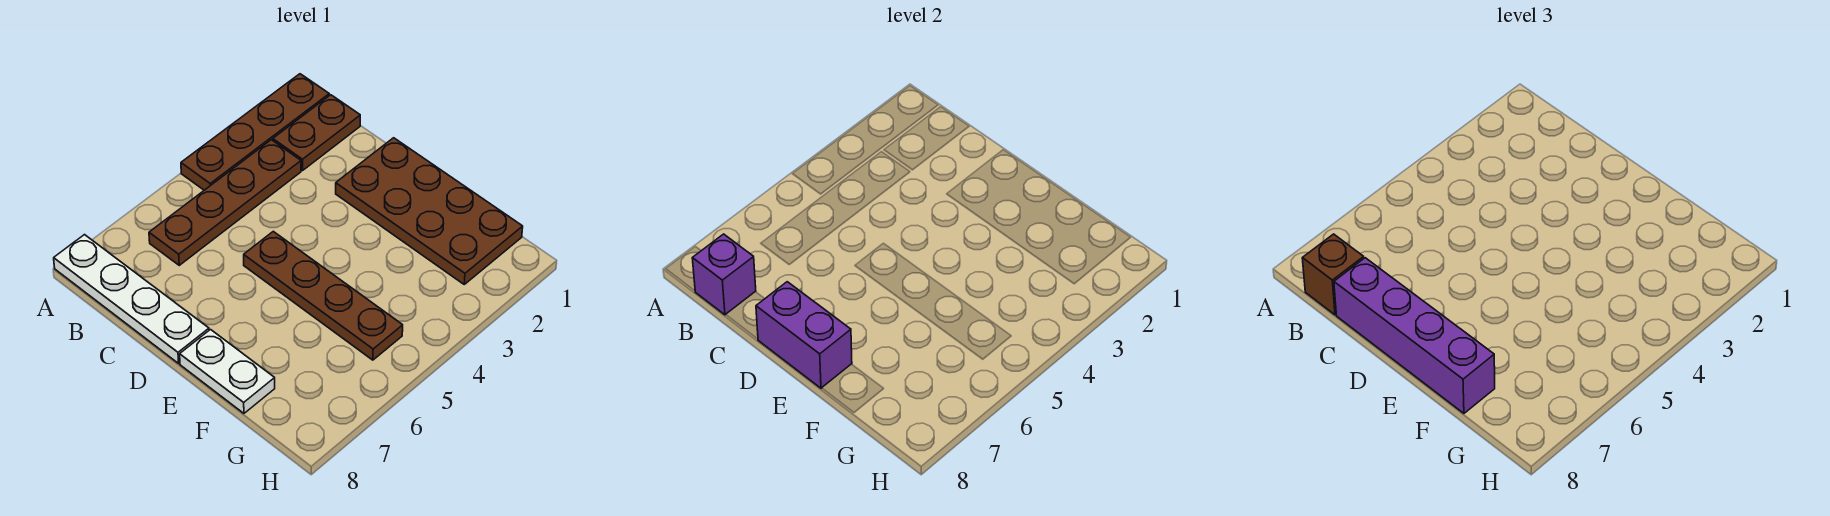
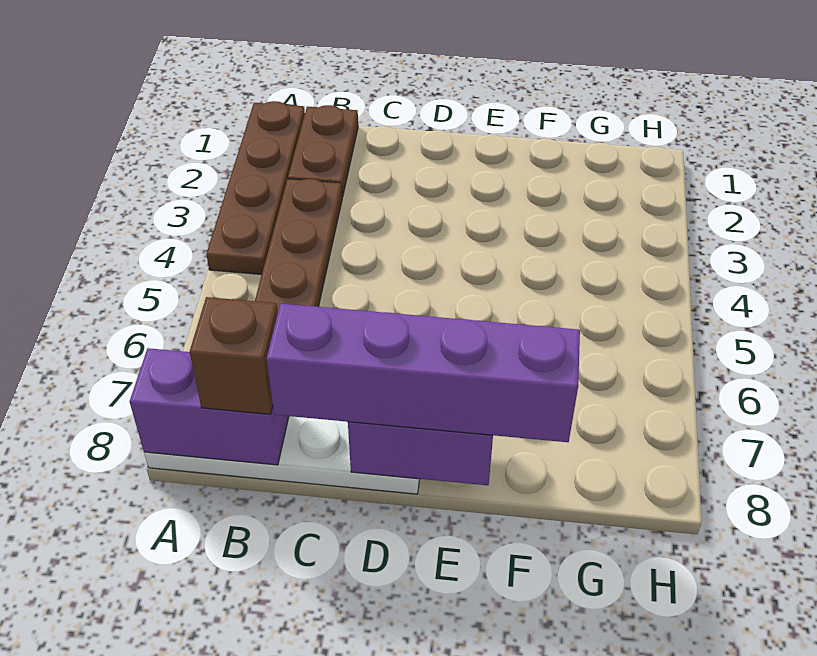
purple 1x1 brick [692,234,756,315] -> purple 1x2 brick [130,348,289,465]
brown 2x4 plate [336,138,523,284] -> none
brown 1x4 plate [244,231,403,360] -> none
white 1x2 plate [180,330,275,413] -> none

